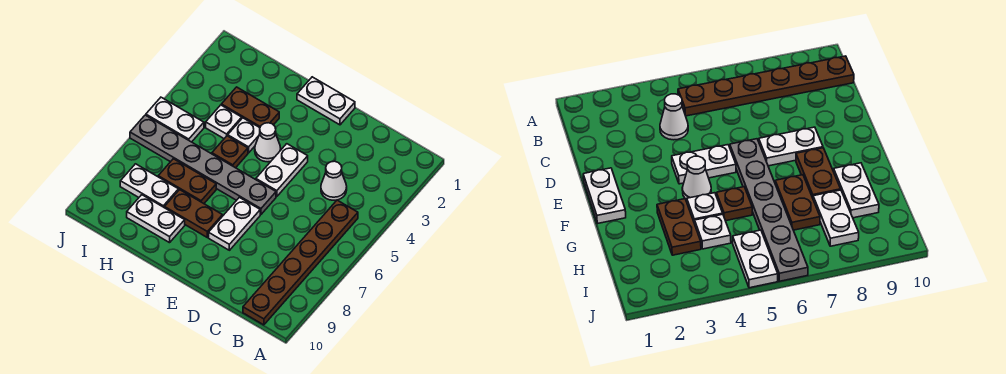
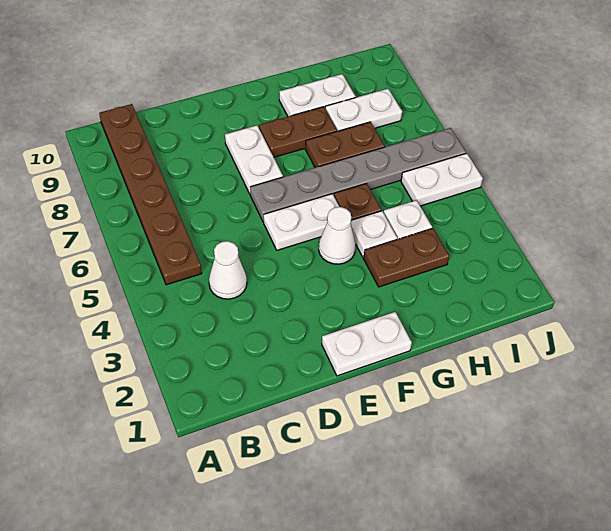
white 1x2 plate [256,144,308,197] -> white 1x2 plate turned to [264,194,339,250]

